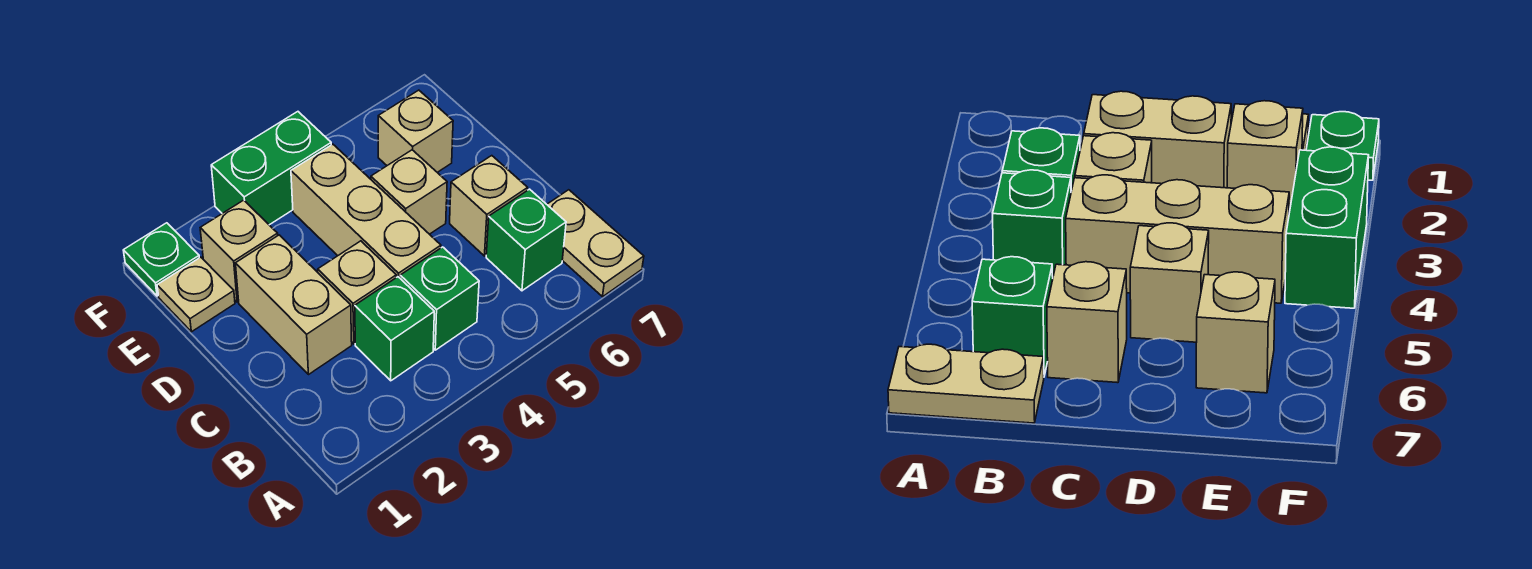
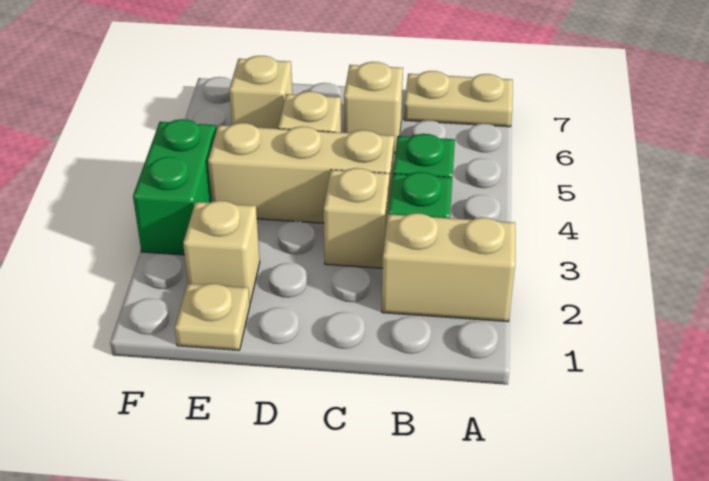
green 1x1 brick [486,189,566,291] -> none
tan 1x2 brick [235,235,352,375] -> tan 1x2 brick moved to [382,213,515,322]
green 1x1 plate [123,223,199,296] -> none

